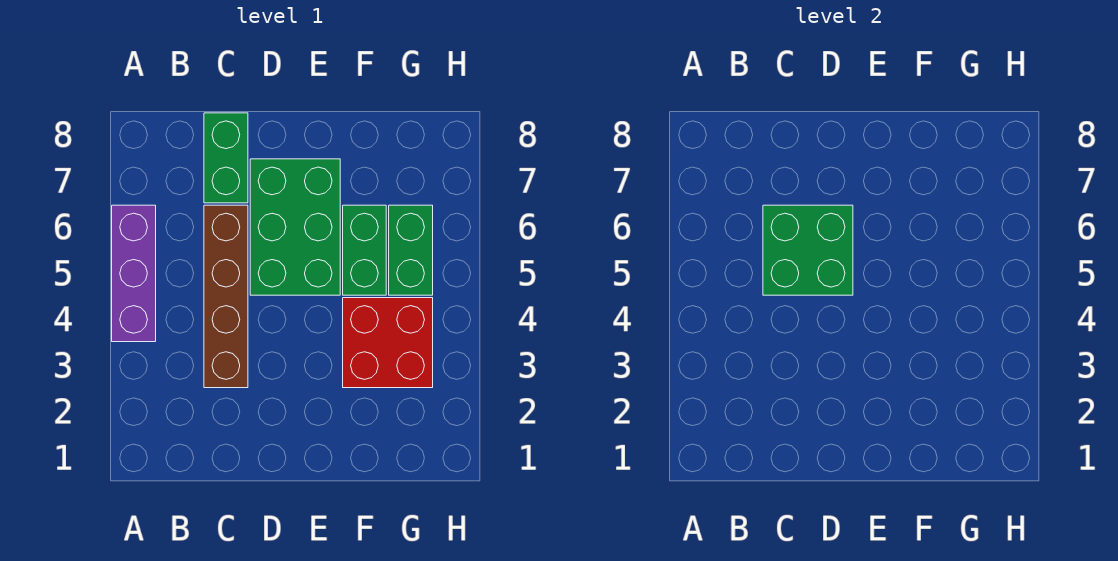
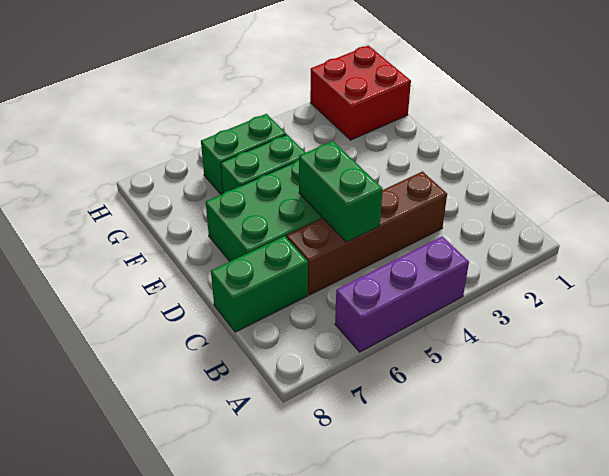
green 2x2 brick [763,205,853,295] -> green 1x2 brick [299,141,383,242]
red 2x2 brick [343,298,433,388] -> red 2x2 brick moved to [310,45,411,140]

